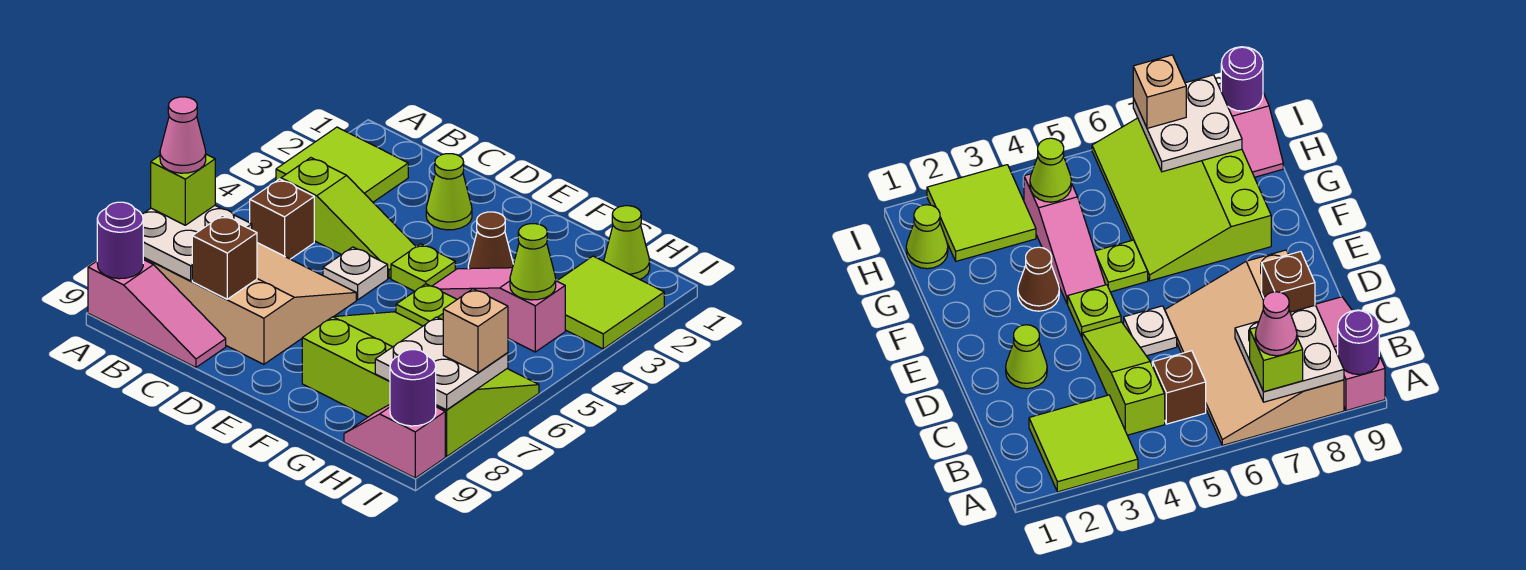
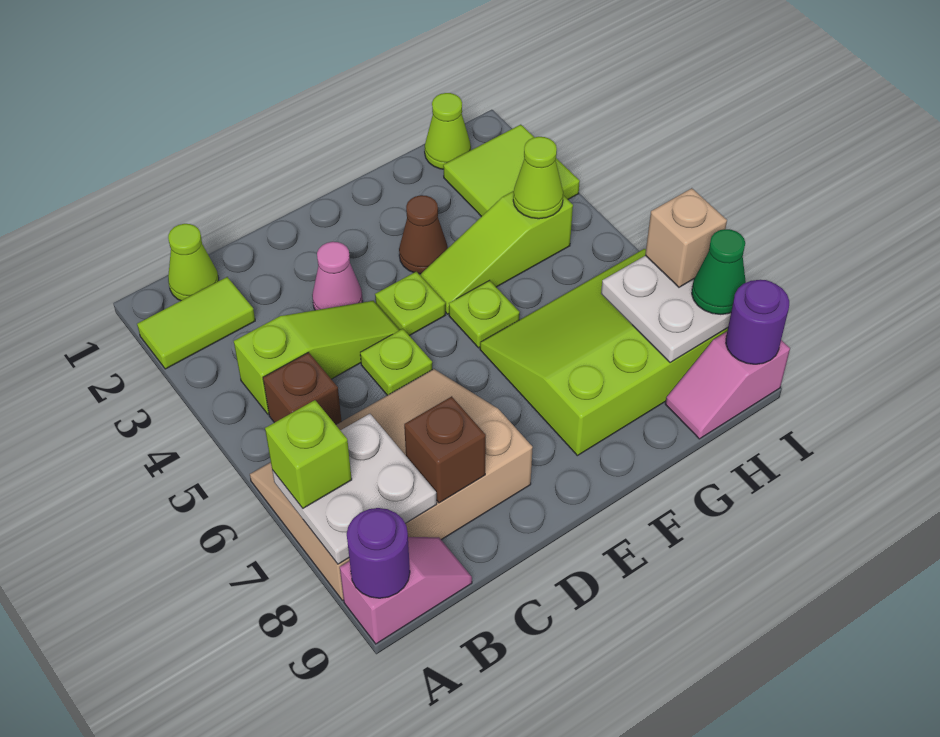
lime 2x2 tile [276,127,408,202] -> lime 1x2 tile [137,277,255,369]
pink 1x1 cone [160,97,206,173] -> pink 1x1 cone moved to [312,242,363,310]
pink 1x3 slope [88,260,226,367] -> pink 1x2 slope [340,537,472,644]
lime 1x1 cone [426,154,472,230] -> lime 1x1 cone moved to [168,224,219,301]
white 1x1 plate [323,247,388,300] -> lime 1x1 plate [360,329,433,395]
pink 1x3 slope [433,268,565,352] -> lime 1x3 slope [420,191,573,314]
none -> green 1x1 cone [692,229,746,314]

